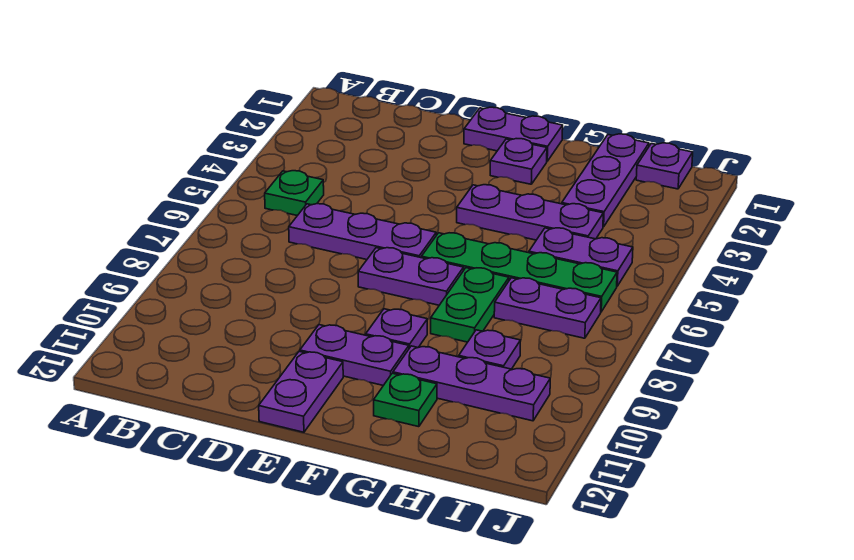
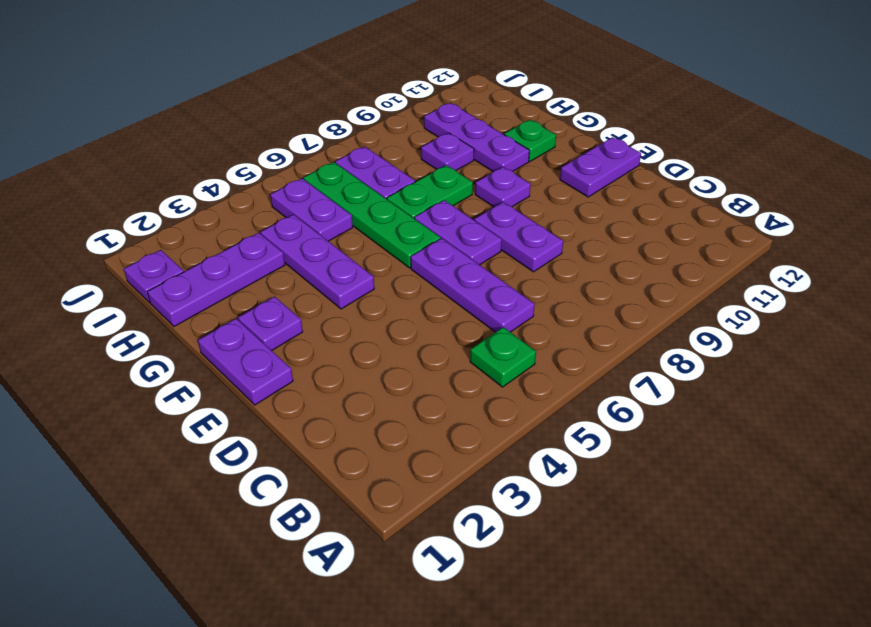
purple 1x2 plate [300,325,409,386] -> purple 1x2 plate moved to [474,202,563,272]

